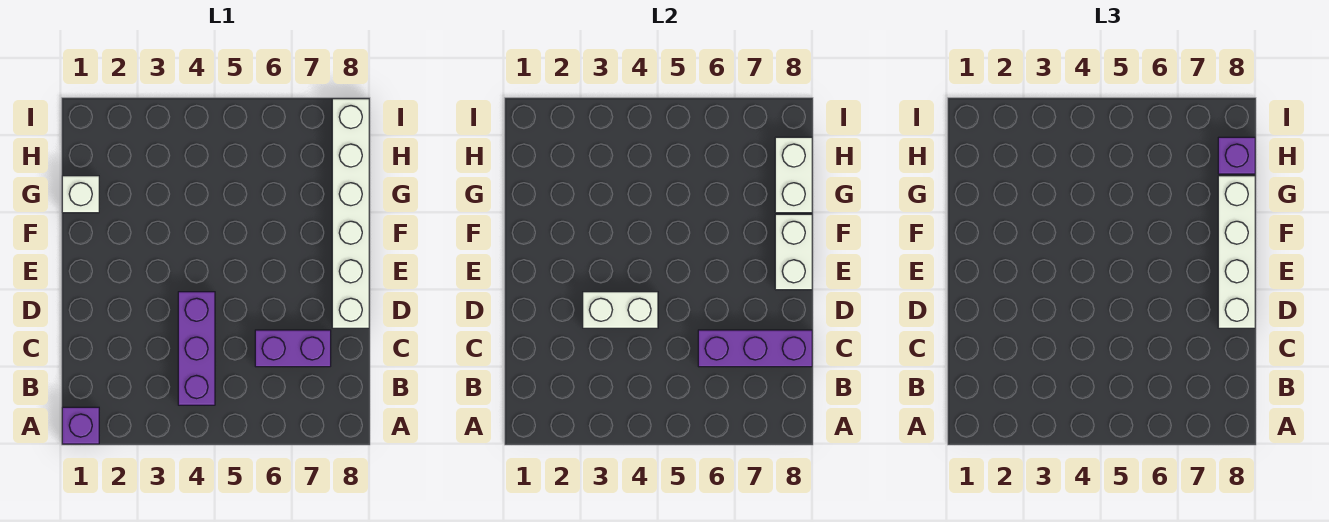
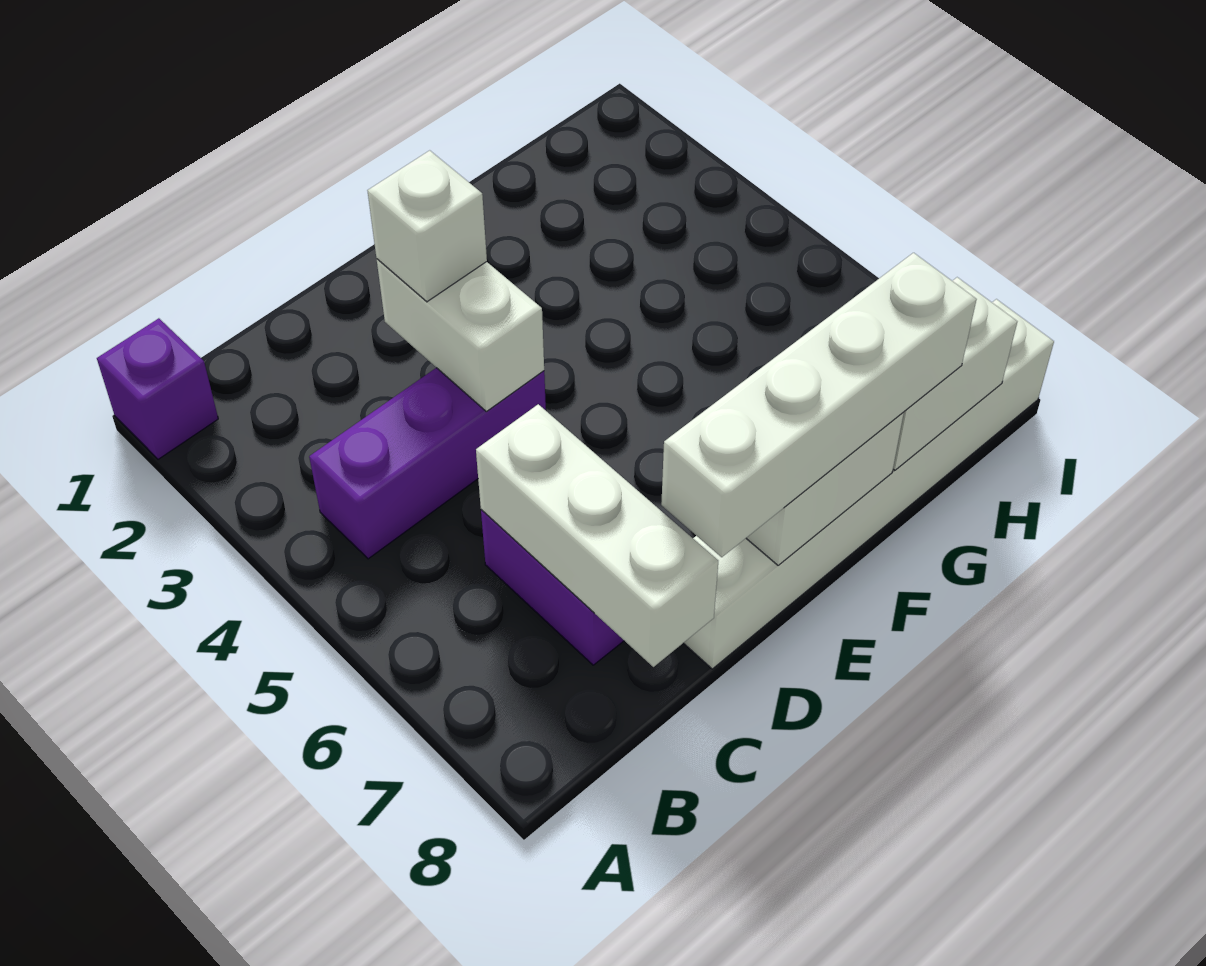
purple 1x3 brick [698,330,812,367] -> white 1x3 brick [476,404,718,667]
white 1x1 brick [62,176,99,213] -> white 1x1 brick moved to [367,150,487,302]
purple 1x1 brick [1218,137,1255,174] -> none

